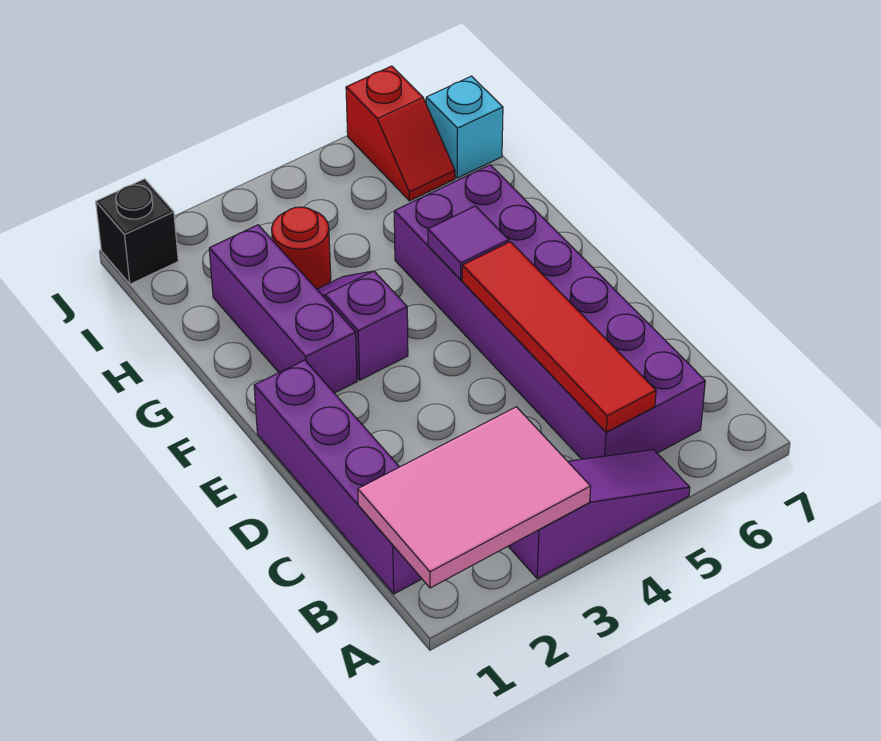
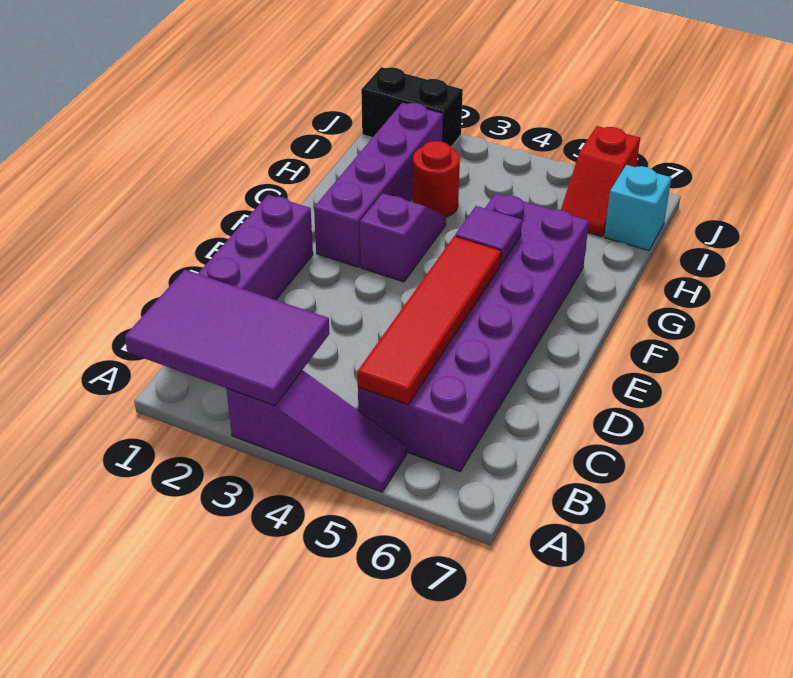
pink 2x3 tile [358,407,591,588] -> purple 2x3 tile [125,270,329,406]
purple 1x3 brick [209,225,357,393] -> purple 1x4 brick [314,102,443,267]
black 1x1 brick [96,179,178,284] -> black 1x2 brick [361,67,463,147]

